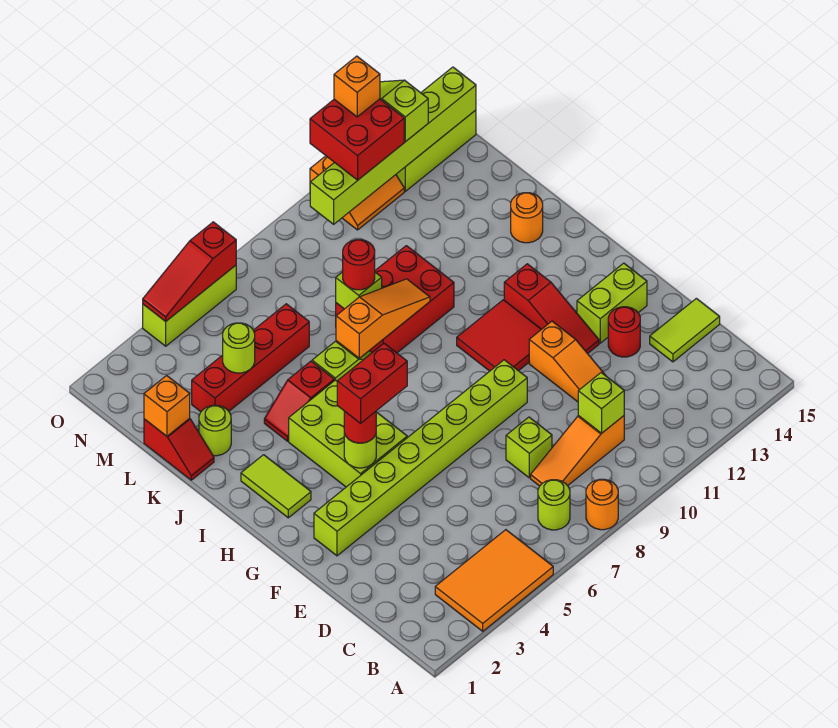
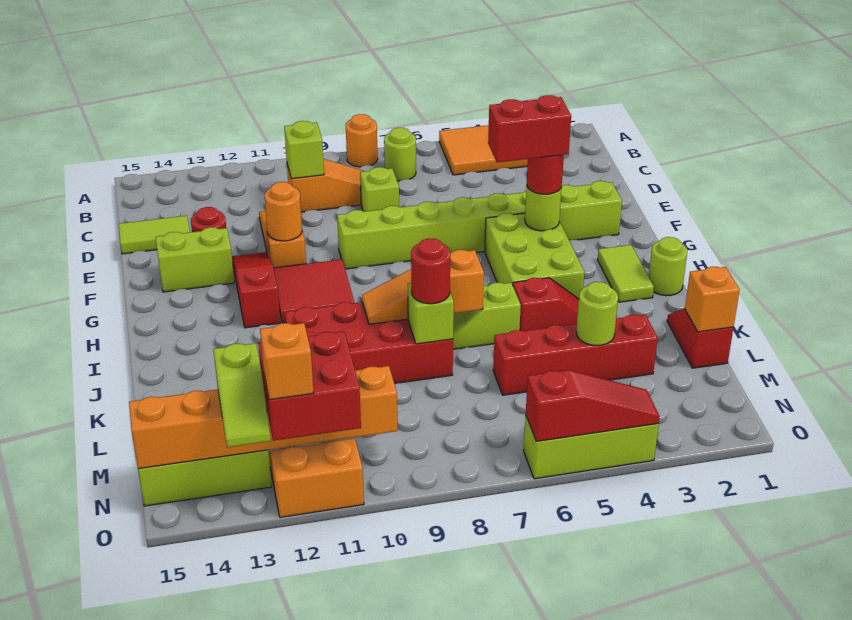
red 2x3 brick [336,246,454,353] -> red 2x4 brick [285,302,453,383]
orange 1x1 round brick [511,193,543,243] -> orange 1x1 round brick moved to [265,182,302,241]
lime 1x1 round brick [199,405,231,456] -> lime 1x1 round brick moved to [649,237,687,296]
lime 1x6 brick [310,67,476,224] -> orange 1x6 brick [129,366,398,469]

